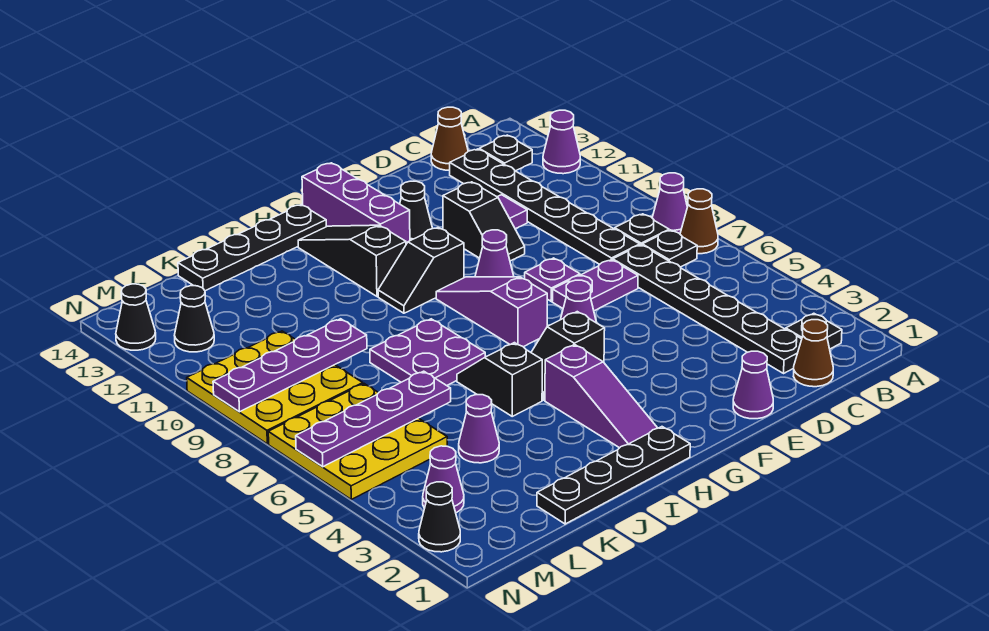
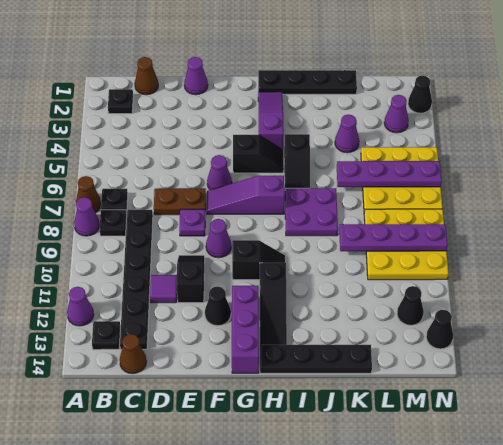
black 1x6 plate [613,245,802,373] -> none
purple 1x2 plate [552,260,638,311] -> brown 1x2 plate [154,188,206,215]
purple 1x3 slope [436,277,547,347] -> purple 1x3 slope turned to [207,176,285,214]

